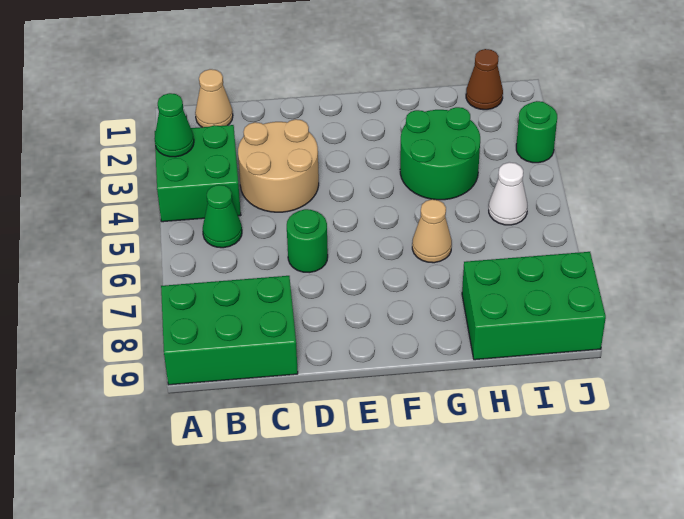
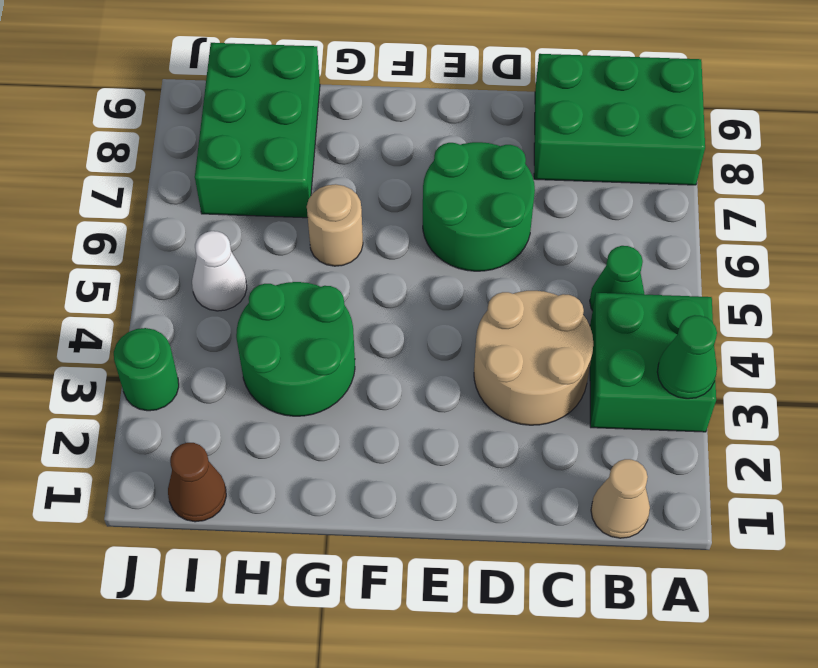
green 1x1 round brick [287,209,328,273] -> green 2x2 round brick [423,142,535,271]
tan 1x1 cone [412,199,452,263] -> tan 1x1 round brick [307,184,363,266]
green 2x3 brick [462,252,606,360] -> green 2x3 brick turned to [195,43,320,218]

